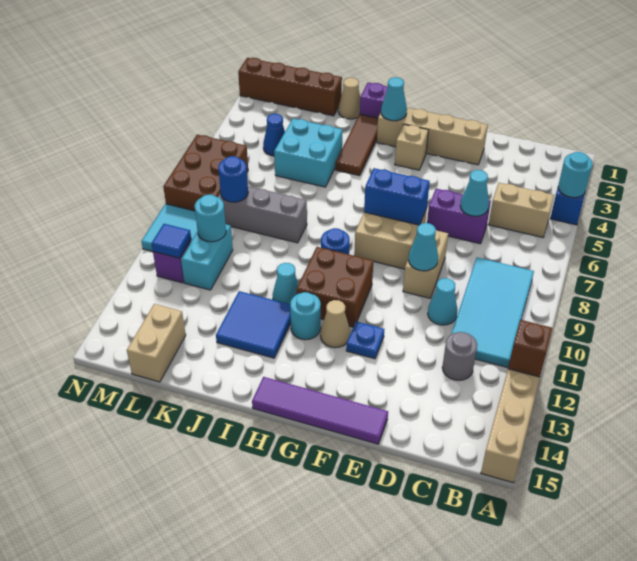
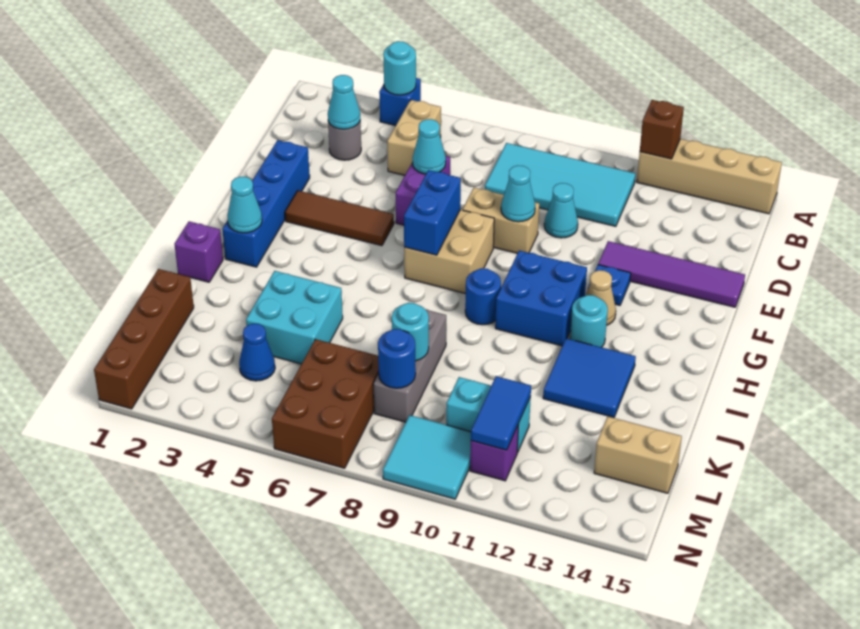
grey 1x1 round brick [442,332,477,380] -> grey 1x1 round brick moved to [328,120,361,160]
tan 1x4 brick [377,108,488,165] -> blue 1x4 brick [223,140,310,267]
purple 1x4 tile [252,377,388,444] -> purple 1x4 tile turned to [598,241,745,307]
tan 1x1 brick [395,125,428,170] -> none
brown 2x2 brick [297,247,373,327] -> blue 2x2 brick [495,251,587,346]
brown 1x3 tile [335,114,378,176] -> brown 1x3 tile moved to [285,191,394,246]
cyan 1x1 cone [273,263,299,304] -> cyan 1x1 cone moved to [328,75,360,129]
tan 1x1 cone [338,78,360,119] -> none
cyan 1x1 round brick [195,195,226,242] -> cyan 1x1 round brick moved to [392,303,429,361]
brown 2x3 brick [163,135,248,211] -> brown 2x3 brick turned to [272,339,379,468]
blue 1x1 tile [151,224,191,258] -> blue 1x2 tile [471,376,531,450]

